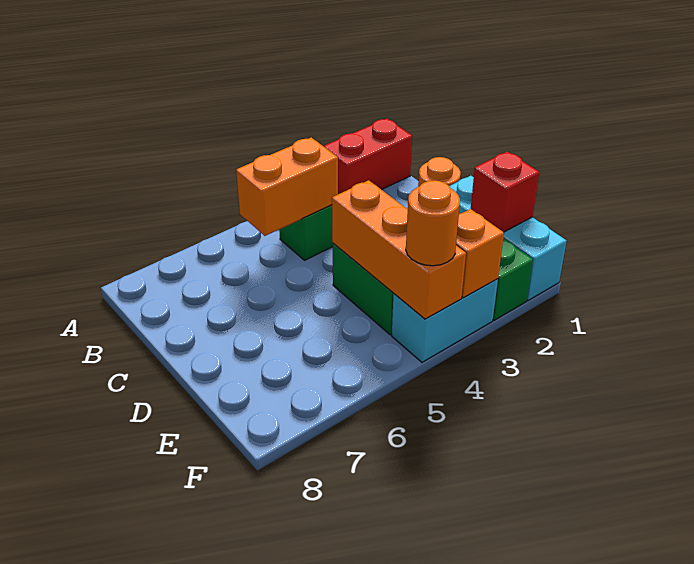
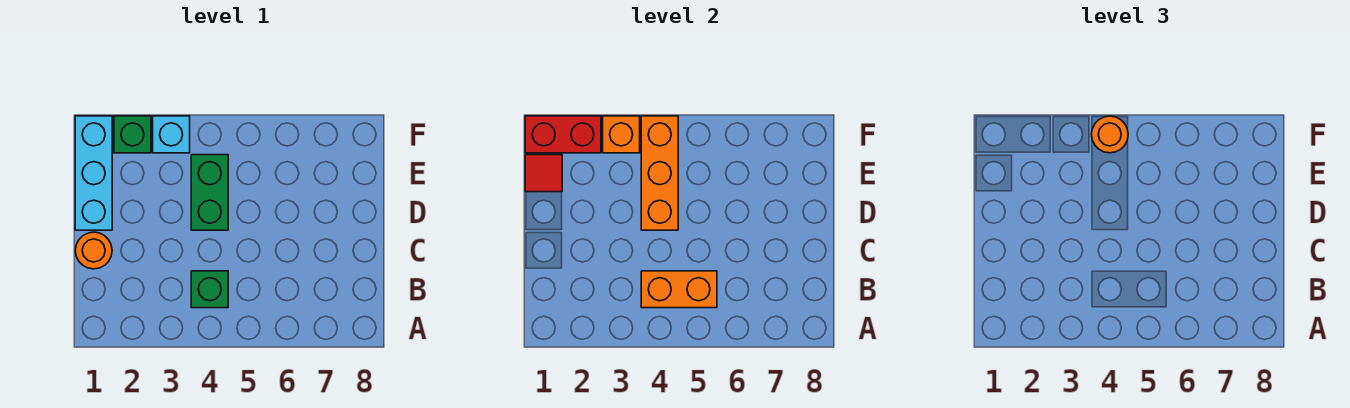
red 1x2 brick [324,119,412,194] -> red 1x2 brick moved to [525,116,601,153]
red 1x1 brick [471,151,539,232] -> red 1x1 tile [525,155,562,192]
cyan 1x2 brick [392,279,498,362] -> cyan 1x1 brick [153,116,190,153]

